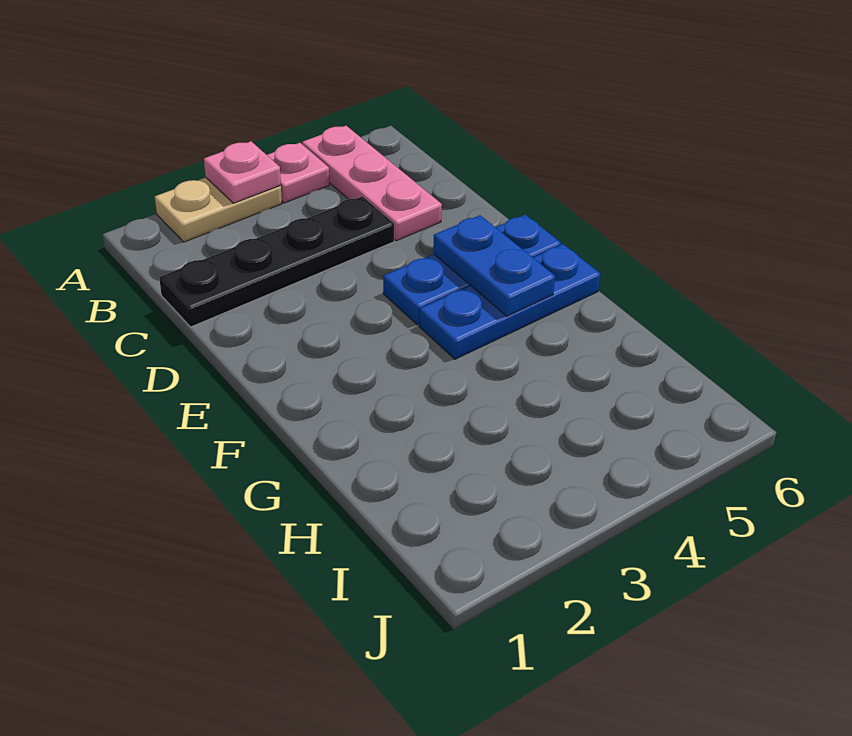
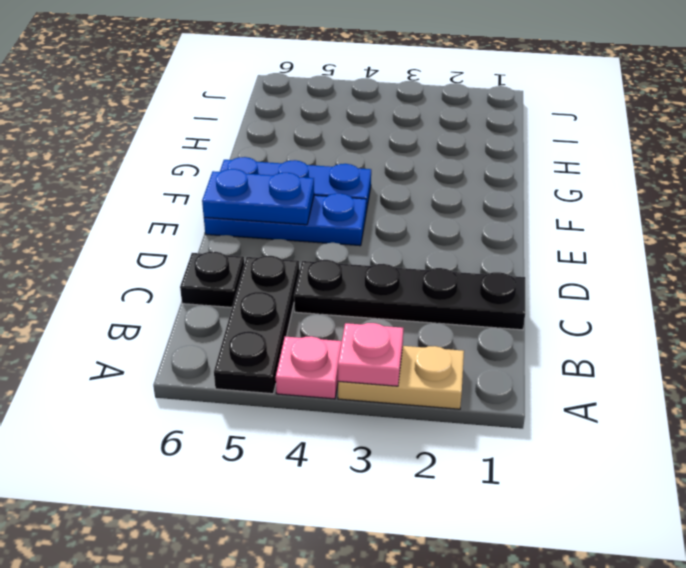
pink 1x3 plate [302,126,442,241] -> black 1x3 plate [214,256,300,394]
none -> black 1x1 plate [180,252,244,307]
blue 1x2 plate [433,215,555,316] -> blue 1x2 plate turned to [202,169,314,225]

